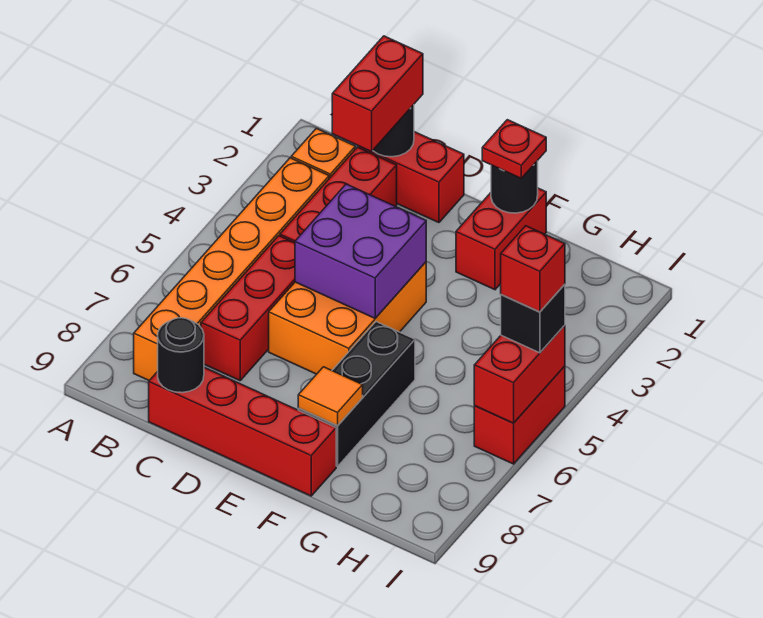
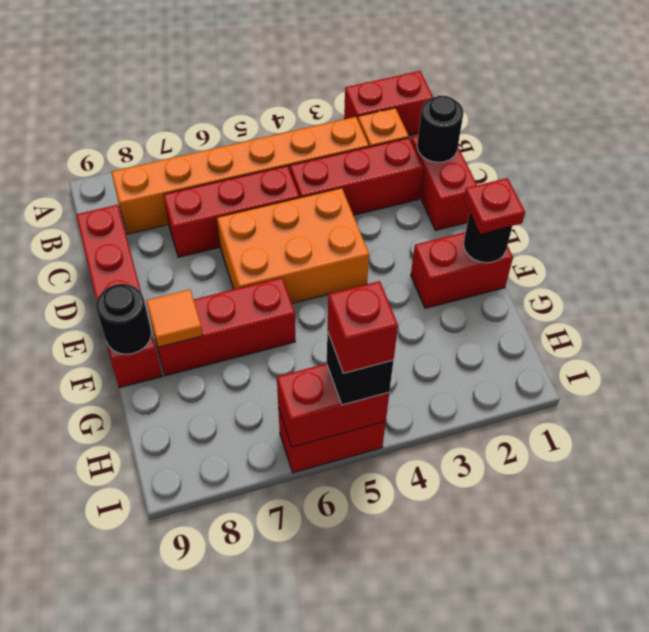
red 1x2 brick [332,36,423,152] -> red 1x2 brick moved to [344,71,433,136]
black 1x1 round brick [158,318,204,393] -> black 1x1 round brick moved to [96,284,151,354]
purple 2x2 brick [295,184,426,318] -> none
black 1x3 brick [298,322,415,467] -> red 1x3 brick [150,278,295,376]

